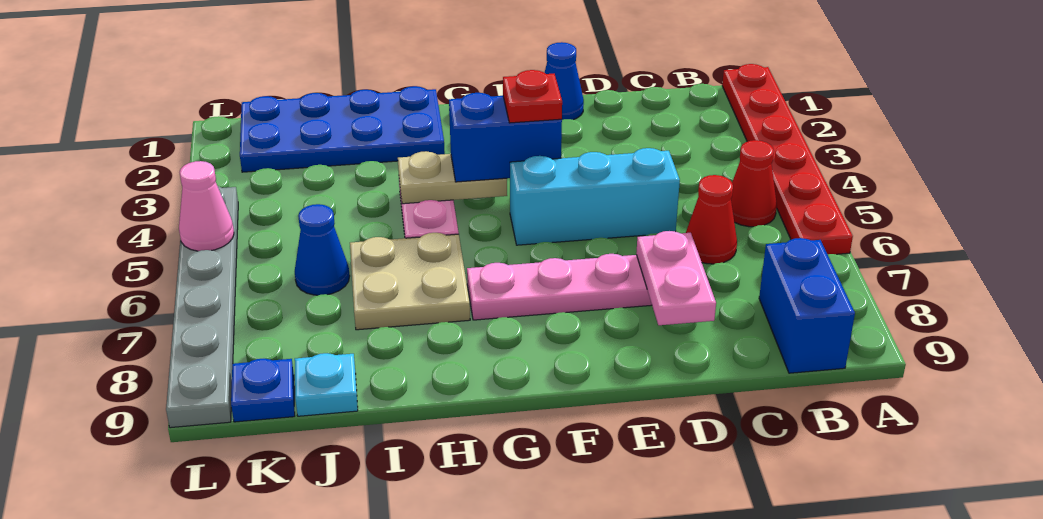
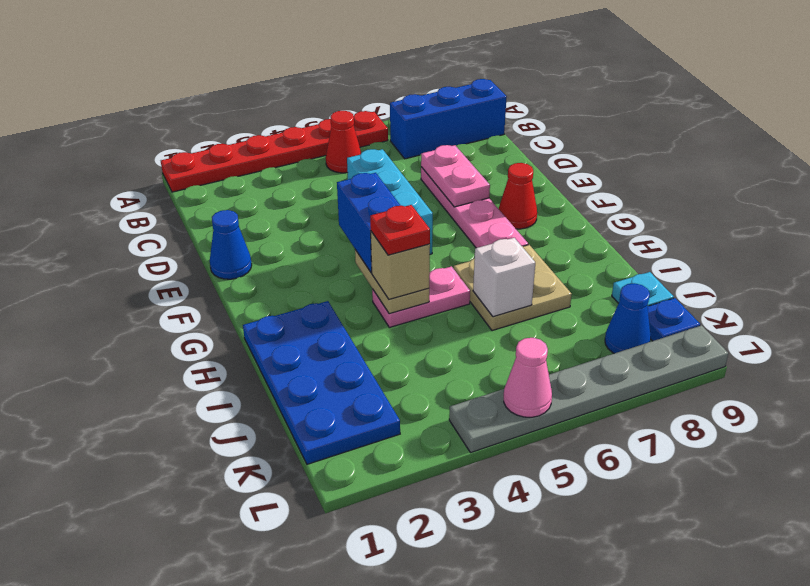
blue 1x2 brick [759,238,855,373] -> blue 1x3 brick [390,79,507,159]
red 1x1 cone [686,175,737,264] -> red 1x1 cone moved to [499,163,537,229]
pink 1x2 plate [636,231,716,325] -> pink 1x2 plate turned to [421,145,490,207]
red 1x1 plate [503,70,562,123] -> red 1x1 plate moved to [370,205,430,255]
none -> tan 1x1 brick [371,232,430,299]
none -> white 1x1 brick [473,238,535,317]
blue 1x1 cone [295,204,350,295] -> blue 1x1 cone moved to [605,283,651,353]

